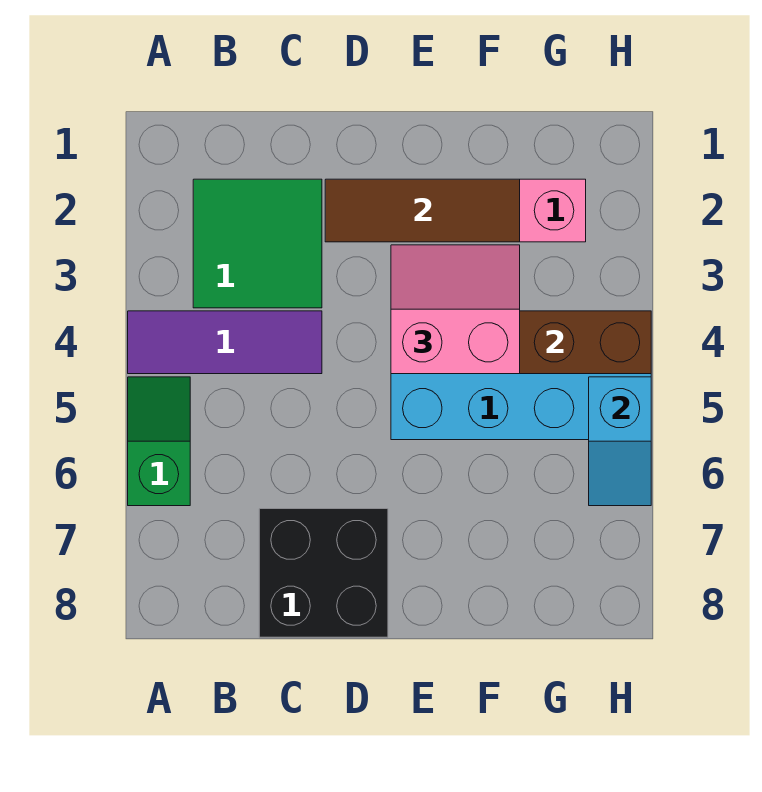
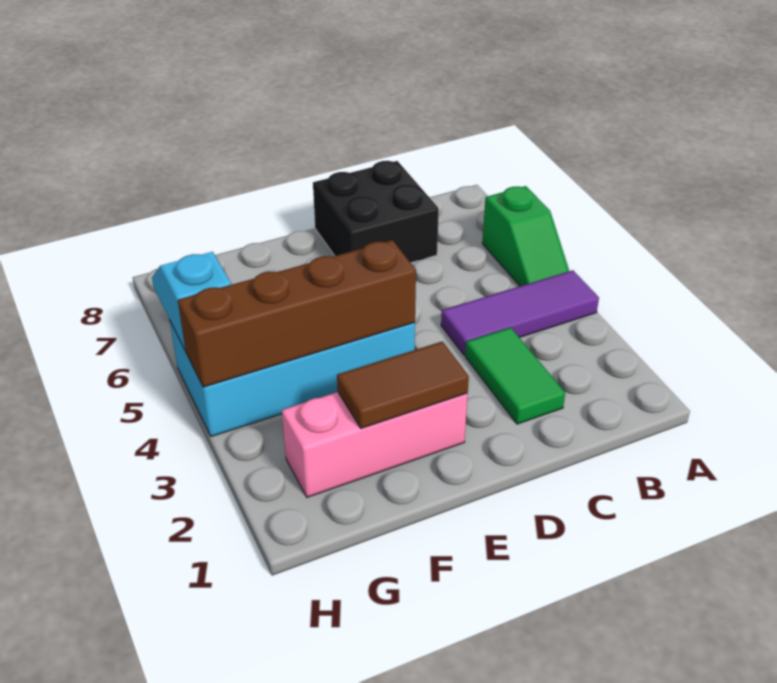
green 2x2 tile [193,179,322,308] -> green 1x2 tile [465,328,565,424]
brown 1x3 tile [325,179,520,242] -> brown 1x2 tile [337,342,469,428]
pink 2x2 slope [391,245,520,374] -> none

